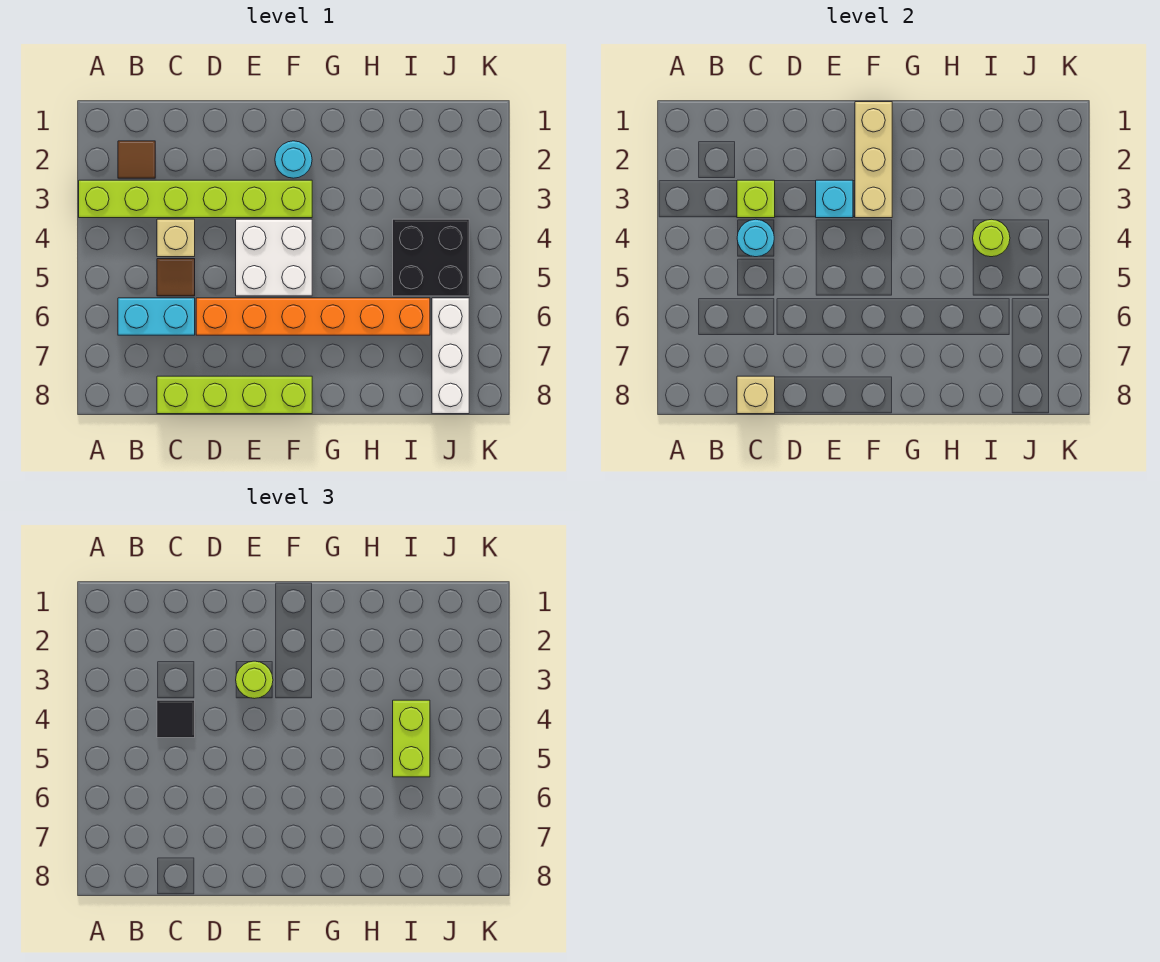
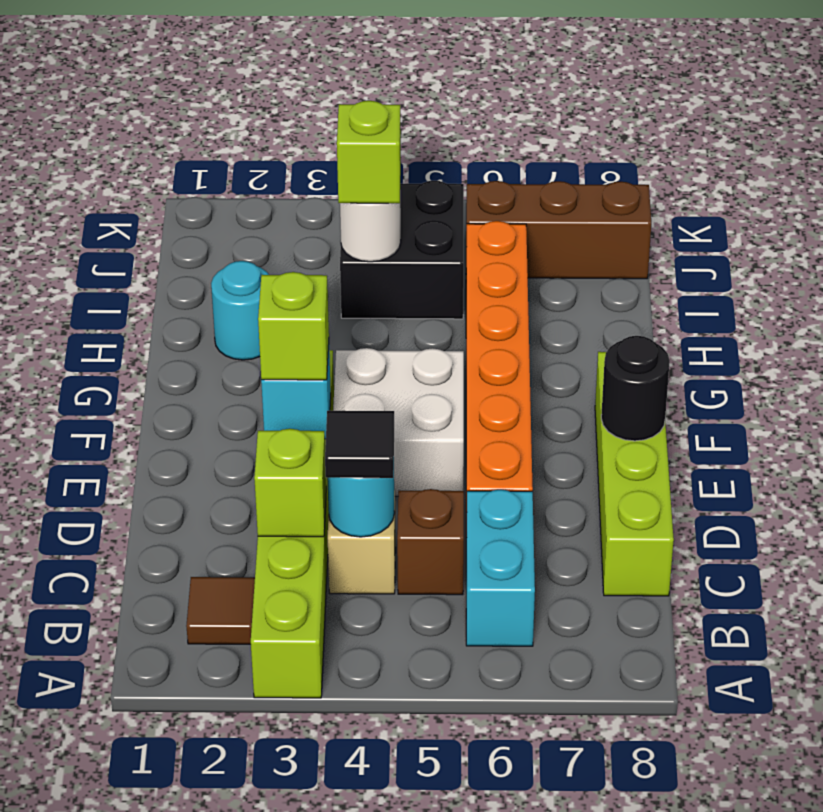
brown 1x1 tile [157,259,195,296] -> brown 1x1 brick [397,489,464,595]
tan 1x1 brick [737,376,775,414] -> none
lime 1x1 round brick [236,661,273,699] -> lime 1x1 brick [258,272,329,380]
none -> black 1x1 round brick [601,336,670,441]
tan 1x3 brick [855,102,892,218] -> none
cyan 1x1 round brick [275,141,312,178] -> cyan 1x1 round brick moved to [211,261,269,360]
lime 1x1 round brick [973,219,1010,257] -> white 1x1 round brick [340,203,401,262]
lime 1x2 brick [393,700,430,777] -> lime 1x1 brick [337,101,401,203]
white 1x3 brick [432,298,469,414] -> brown 1x3 brick [466,181,651,279]

